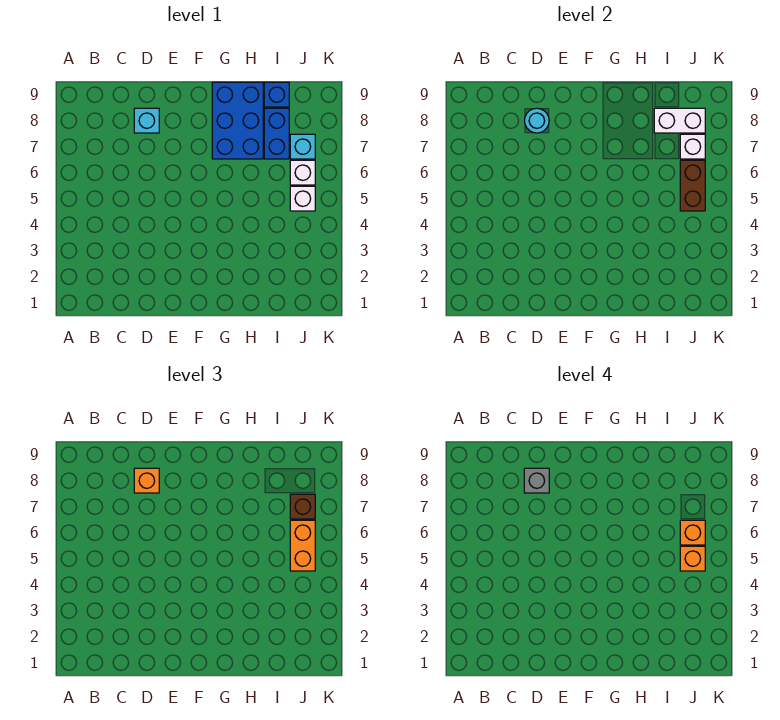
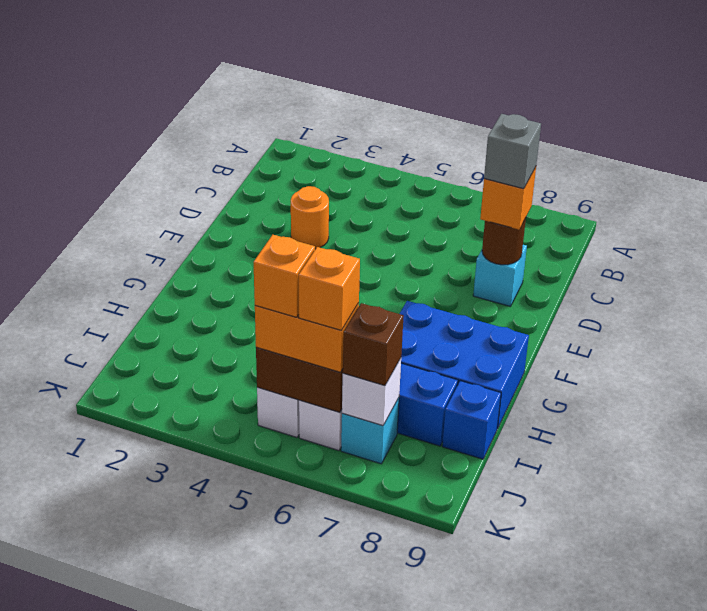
none -> orange 1x1 round brick [291,186,329,249]
cyan 1x1 round brick [525,108,549,133] -> brown 1x1 round brick [482,218,526,265]
white 1x2 brick [654,108,705,133] -> none

